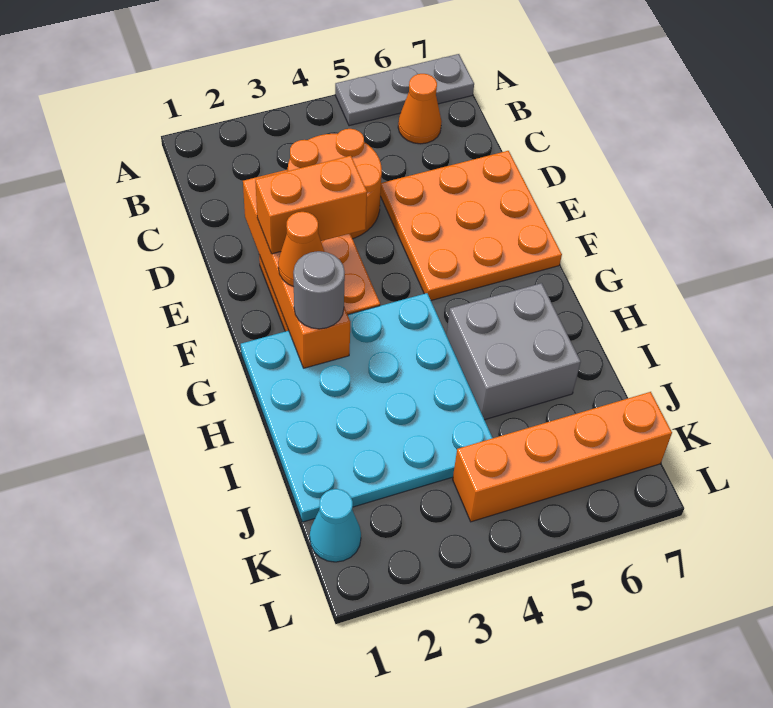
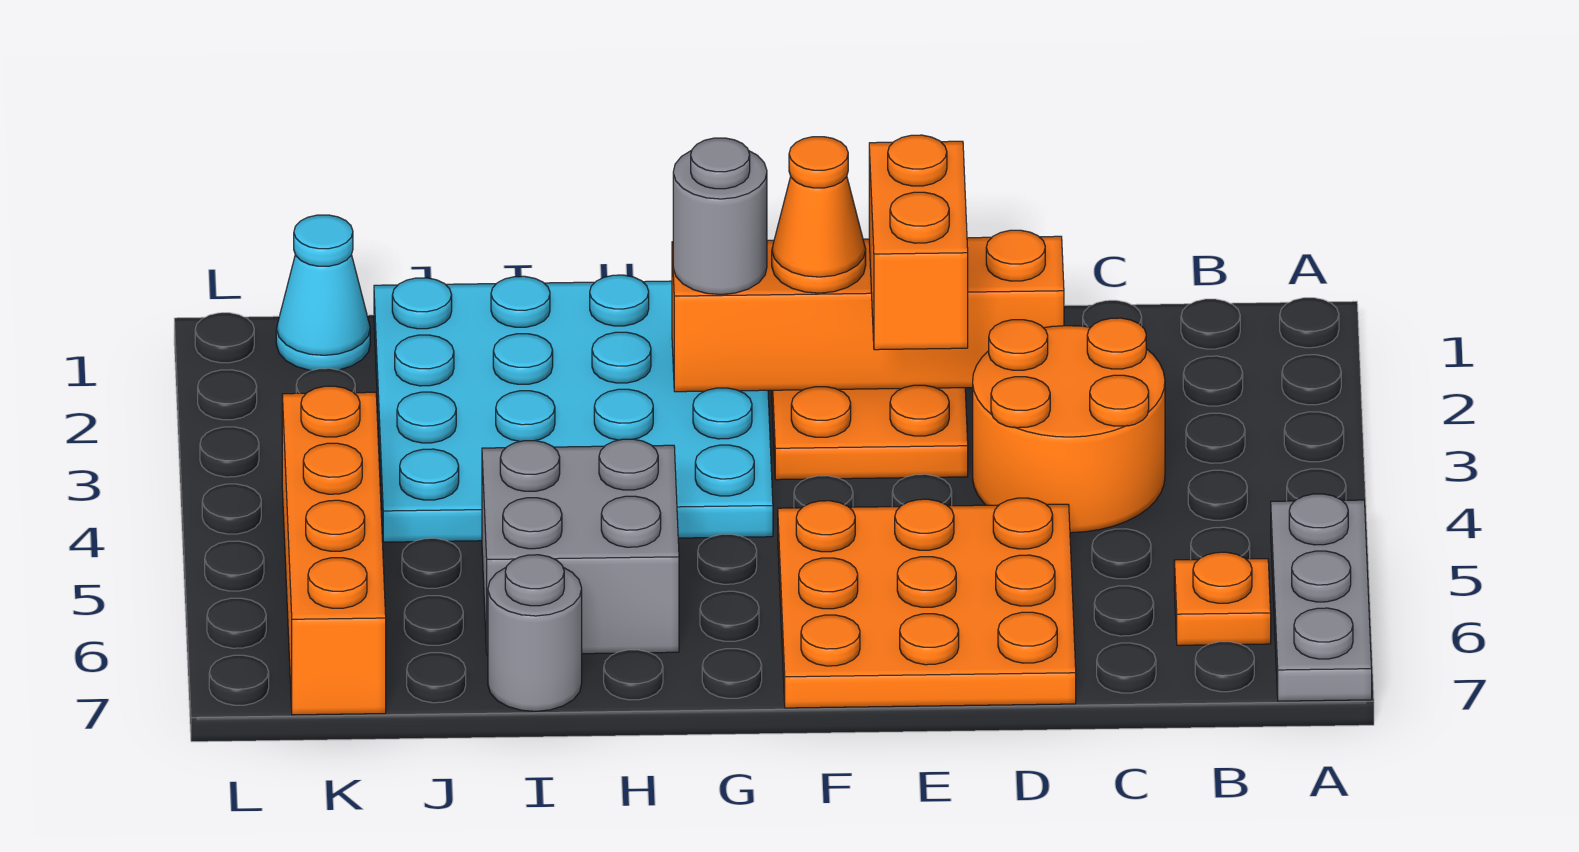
orange 1x1 cone [398,74,442,144] -> orange 1x1 plate [1174,552,1271,645]
none -> grey 1x1 round brick [488,555,582,711]

